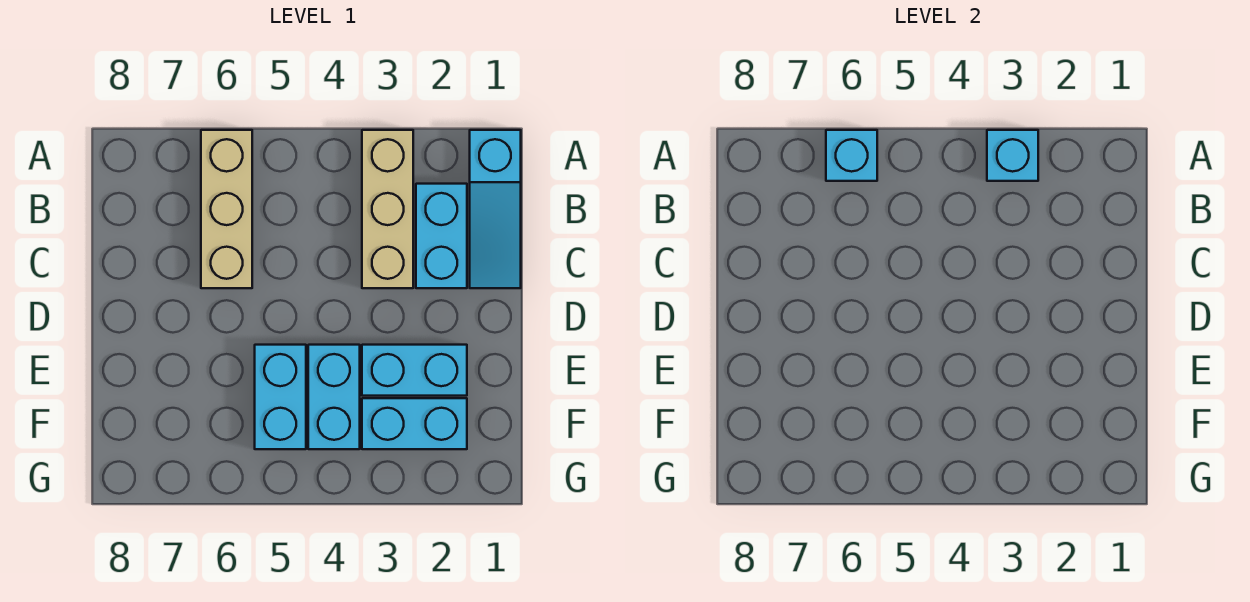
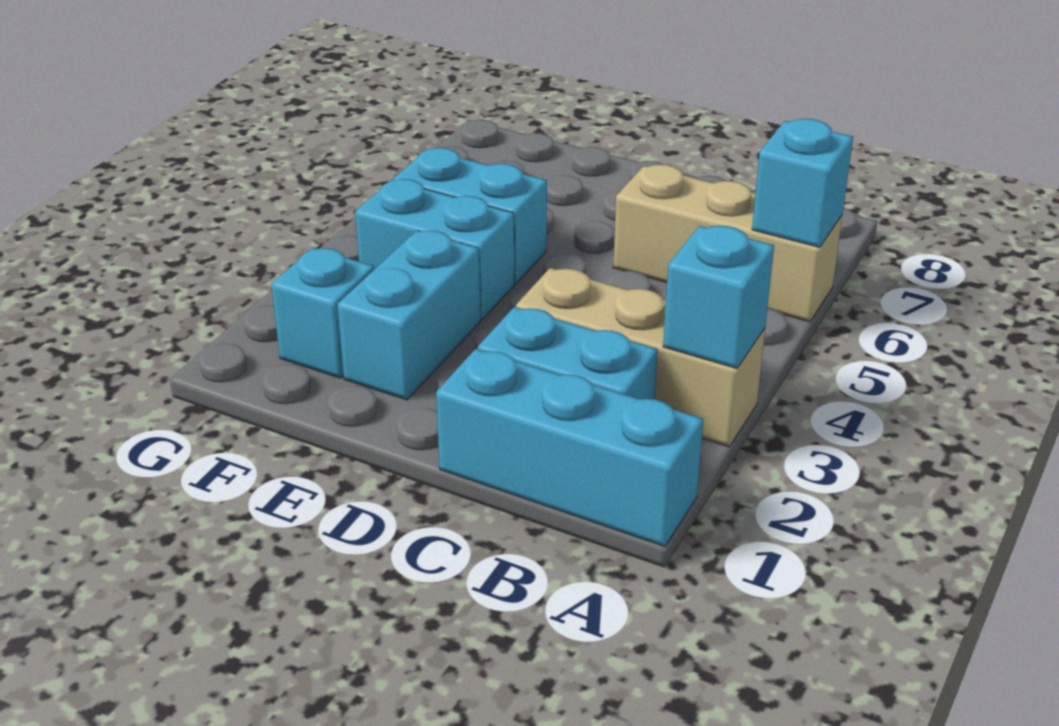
cyan 1x3 slope [470,130,521,288] -> cyan 1x3 brick [436,349,703,547]
cyan 1x2 brick [362,398,467,449] -> cyan 1x1 brick [271,248,374,378]

